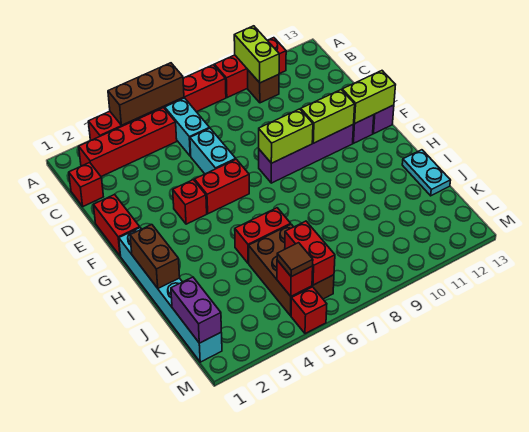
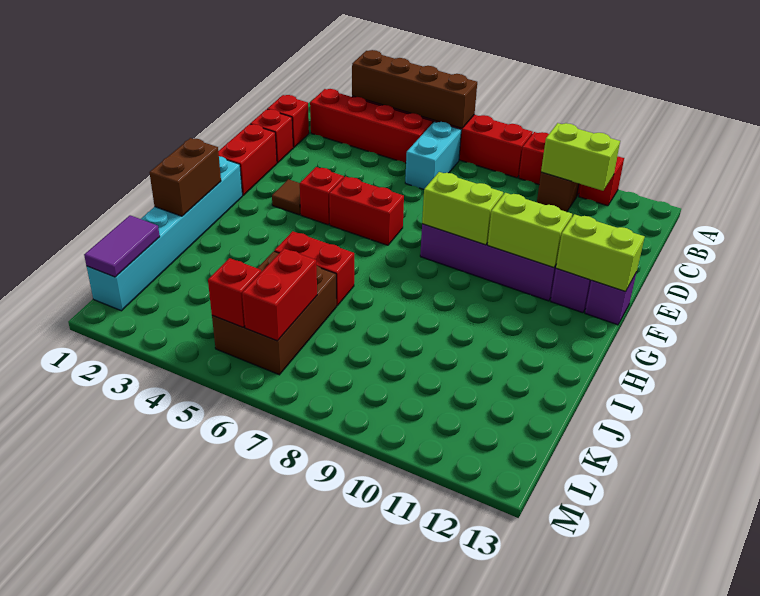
brown 1x3 brick [108,63,184,125] -> brown 1x4 brick [352,50,477,128]
lime 1x2 brick [234,26,279,83] -> lime 1x2 brick turned to [541,123,620,191]
cyan 1x2 brick [190,128,236,174] -> none
cyan 1x2 plate [402,150,451,196] -> none
purple 1x2 brick [171,277,221,343] -> purple 1x2 tile [84,215,160,277]
brown 1x1 tile [277,243,313,277] -> brown 1x1 tile moved to [272,179,301,215]
red 1x1 brick [291,287,327,334] -> red 1x1 brick moved to [250,109,293,163]

